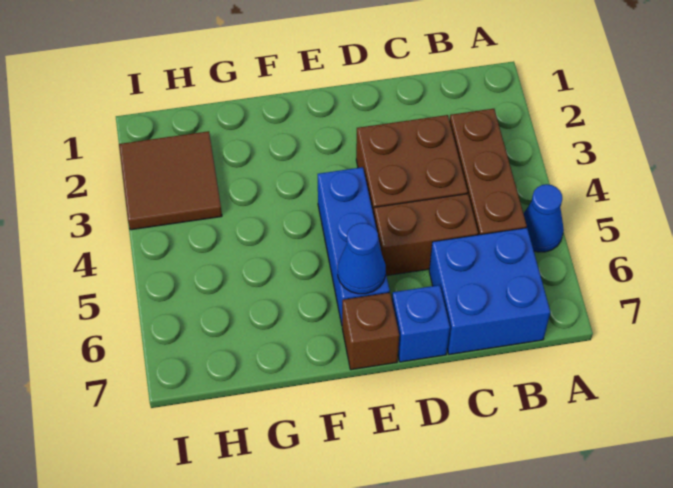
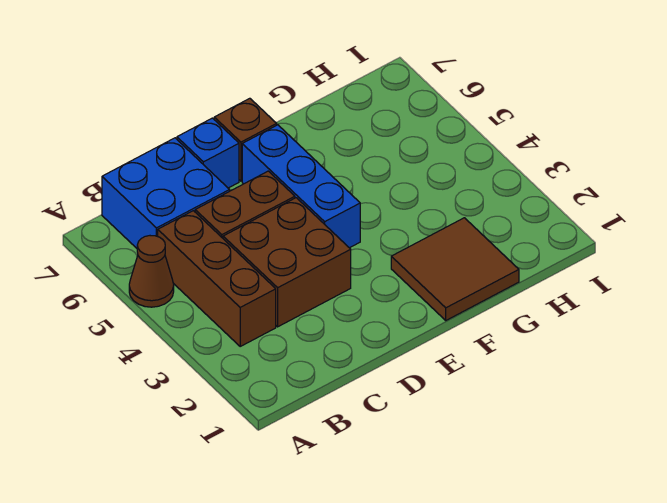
blue 1x1 cone [523,184,564,252] -> brown 1x1 cone [129,236,174,307]
blue 1x1 cone [338,223,386,294] -> none
brown 2x2 tile [119,131,222,230] -> brown 2x2 tile moved to [391,218,519,320]

